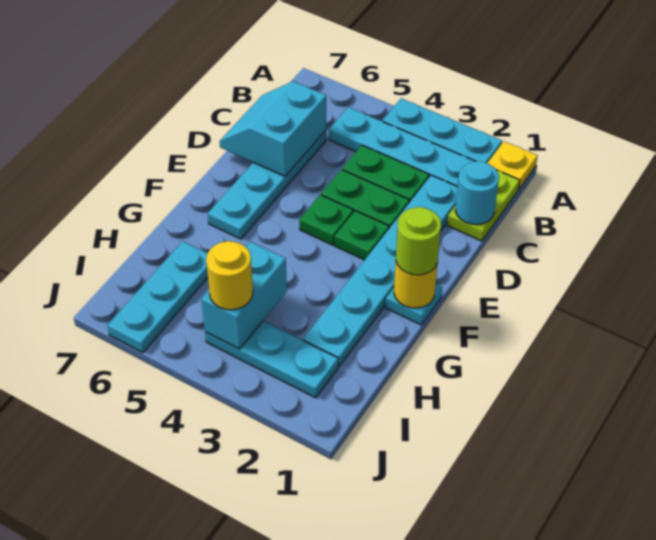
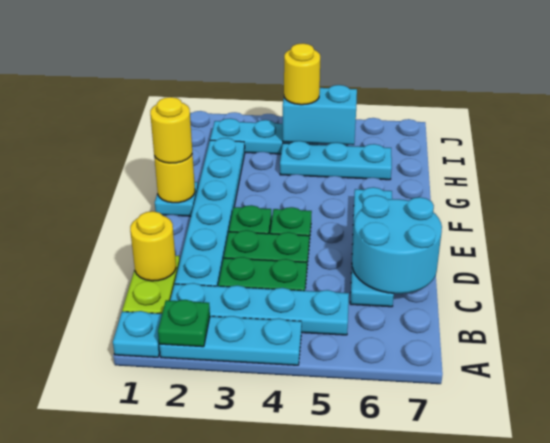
yellow 1x1 plate [487,141,538,189] -> cyan 1x1 plate [113,311,162,357]
none -> green 1x1 plate [158,300,210,347]
cyan 1x1 round brick [455,161,499,225] -> yellow 1x1 round brick [130,211,176,281]
cyan 2x2 slope [220,81,326,176] -> cyan 2x2 round brick [352,195,442,294]
lime 1x1 round brick [396,207,441,275] -> yellow 1x1 round brick [150,97,192,163]
cyan 1x2 brick [201,242,287,349] -> cyan 1x2 brick turned to [283,85,357,145]
cyan 1x3 plate [107,241,208,353] -> cyan 1x3 plate turned to [280,141,392,180]

